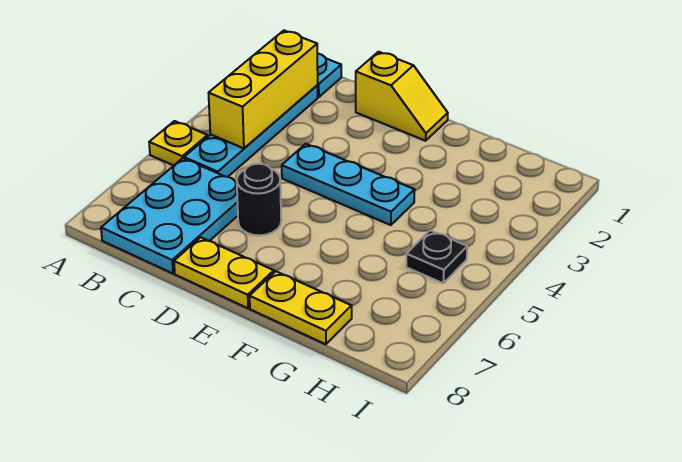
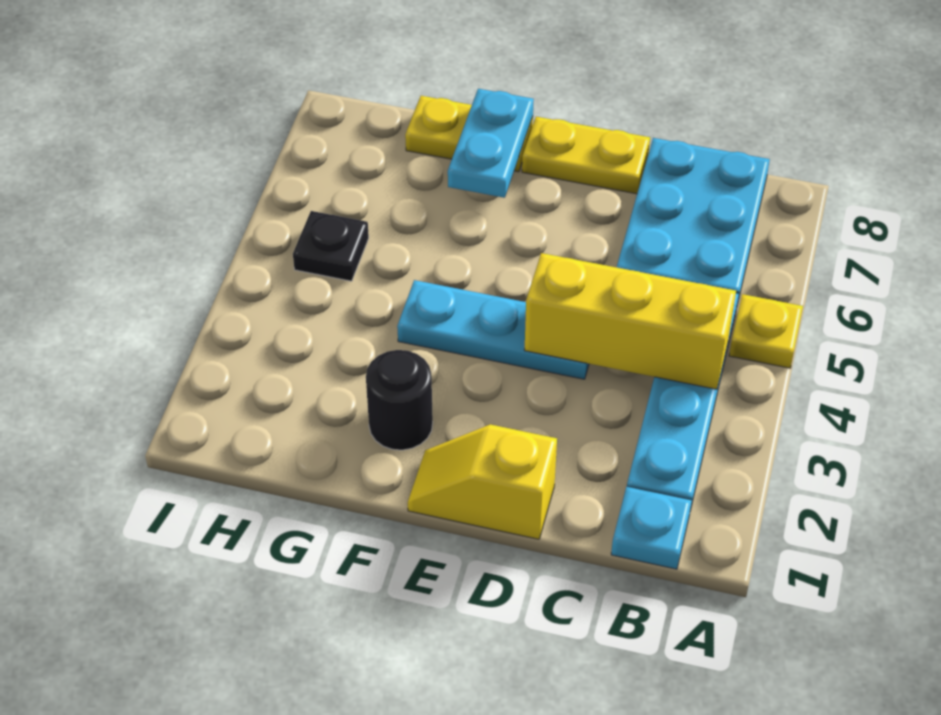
yellow 1x3 brick [209,31,318,148] -> yellow 1x3 brick turned to [525,253,736,389]
black 1x1 round brick [237,164,281,235] -> black 1x1 round brick moved to [366,350,433,450]
none -> cyan 1x2 plate [448,89,534,198]

